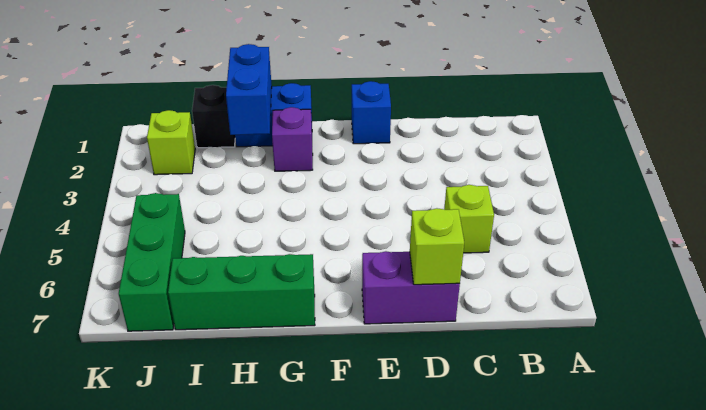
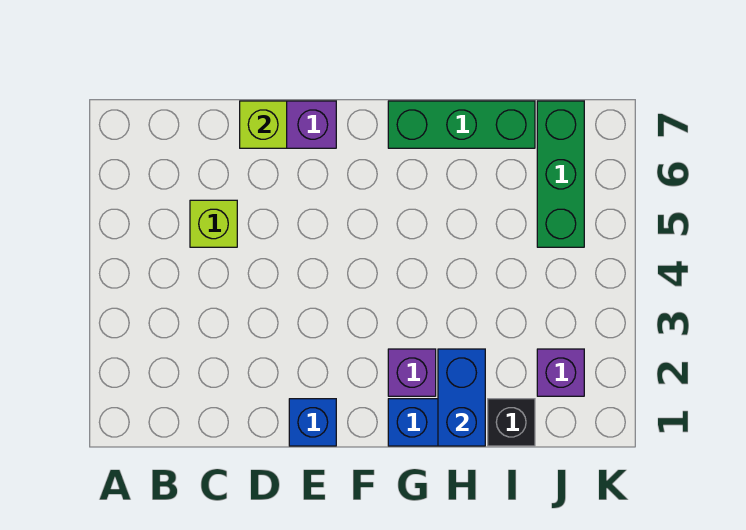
lime 1x1 brick [147,110,195,175] -> purple 1x1 brick [537,349,584,396]

